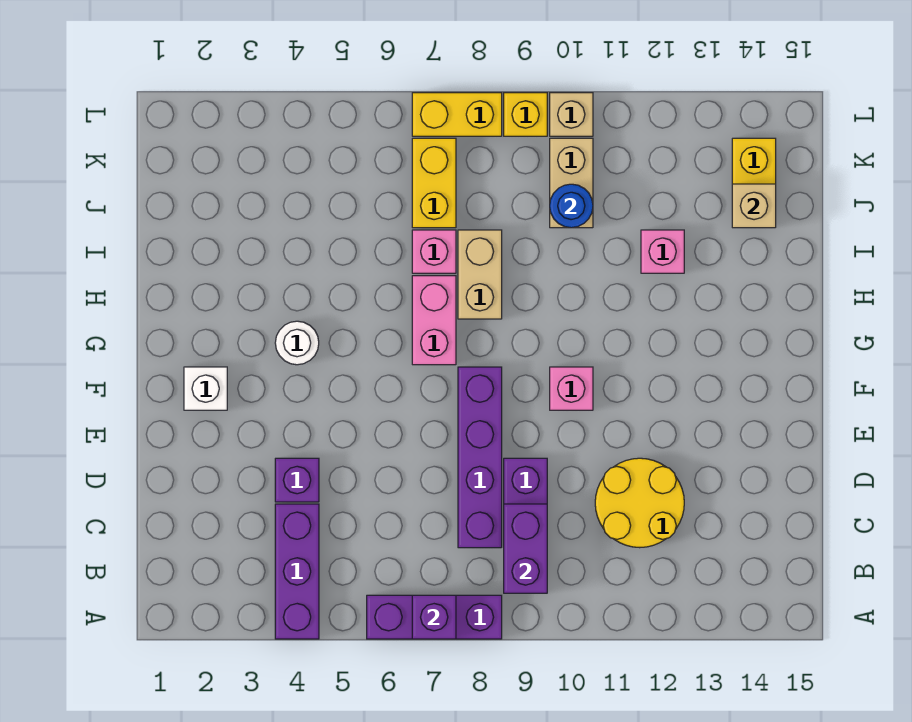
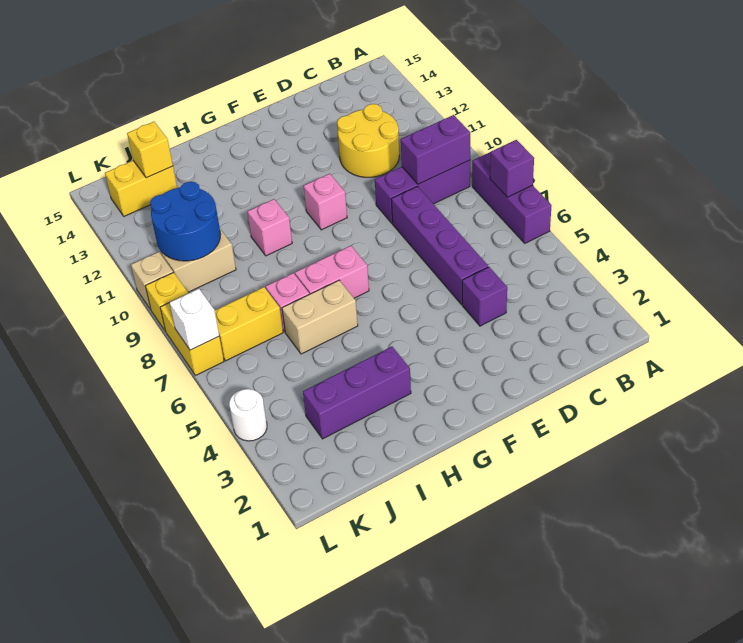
purple 1x3 brick [275,504,319,639] -> purple 1x3 brick moved to [303,347,411,439]
purple 1x4 brick [458,367,502,548] -> purple 1x4 brick turned to [391,186,488,305]
white 1x1 brick [184,367,227,410] -> white 1x1 brick moved to [170,289,219,350]
white 1x1 round brick [275,321,319,365] -> white 1x1 round brick moved to [229,389,267,441]
tan 1x2 brick [458,230,502,319] -> tan 1x2 brick moved to [282,280,358,354]
pink 1x1 brick [641,230,684,273] -> pink 1x1 brick moved to [247,199,292,256]
blue 1x1 round brick [550,184,593,228] -> blue 2x2 round brick [150,182,221,261]
tan 1x1 brick [732,184,776,228] -> yellow 1x1 brick [127,122,173,178]

